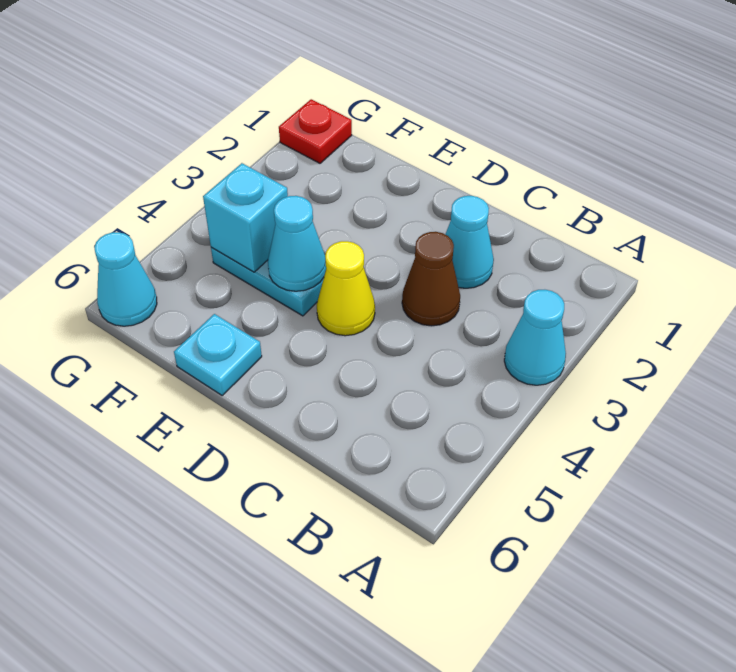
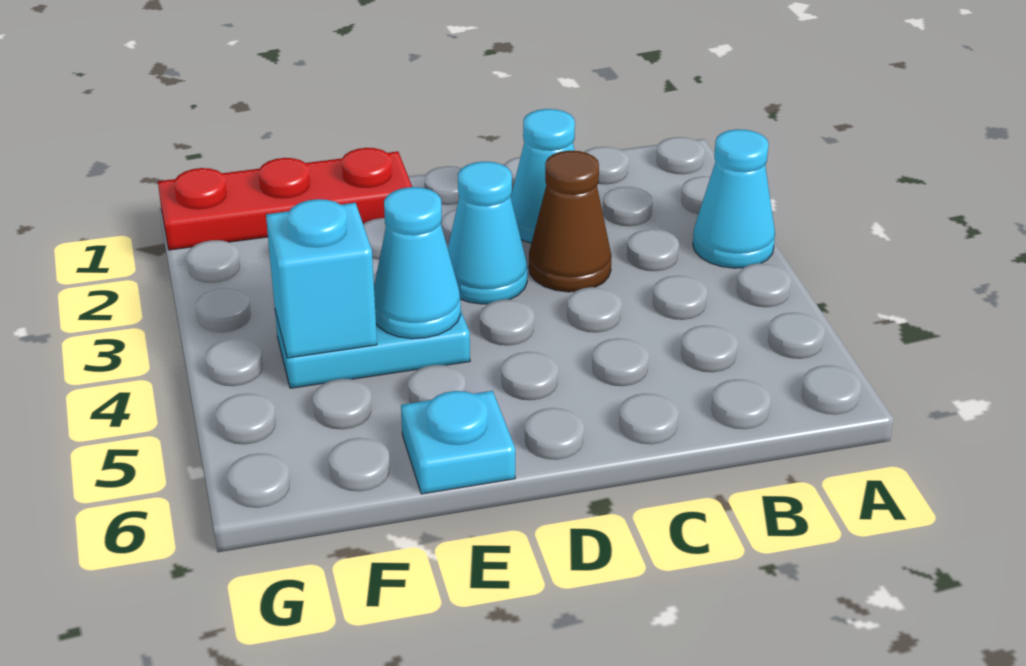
yellow 1x1 cone [317,241,375,336] -> none
red 1x1 plate [279,99,352,163] -> red 1x3 plate [158,148,412,250]
cyan 1x1 cone [94,232,157,326] -> cyan 1x1 cone moved to [448,162,527,304]

